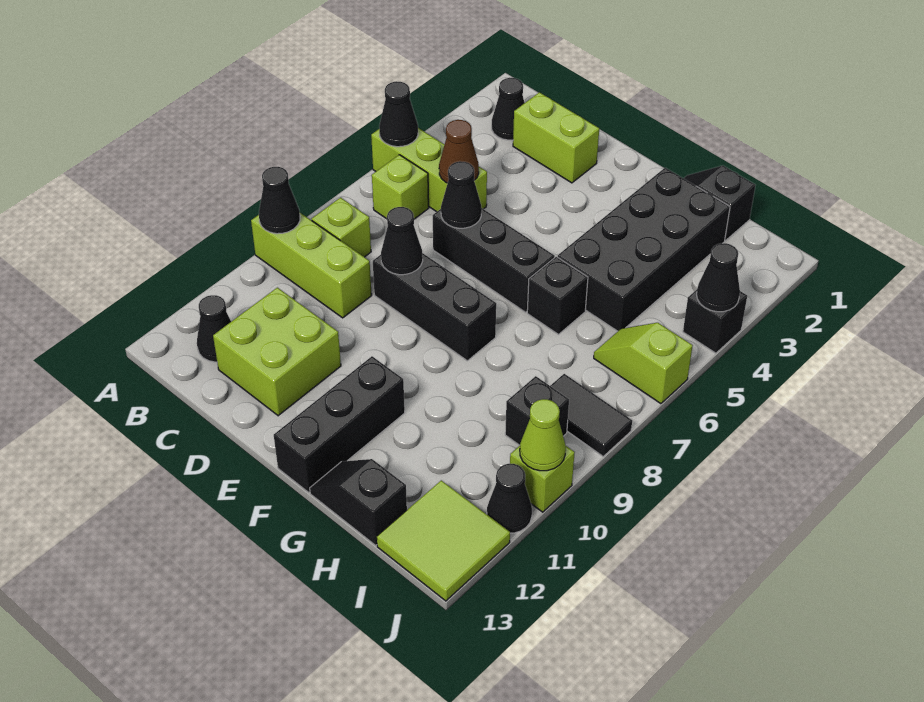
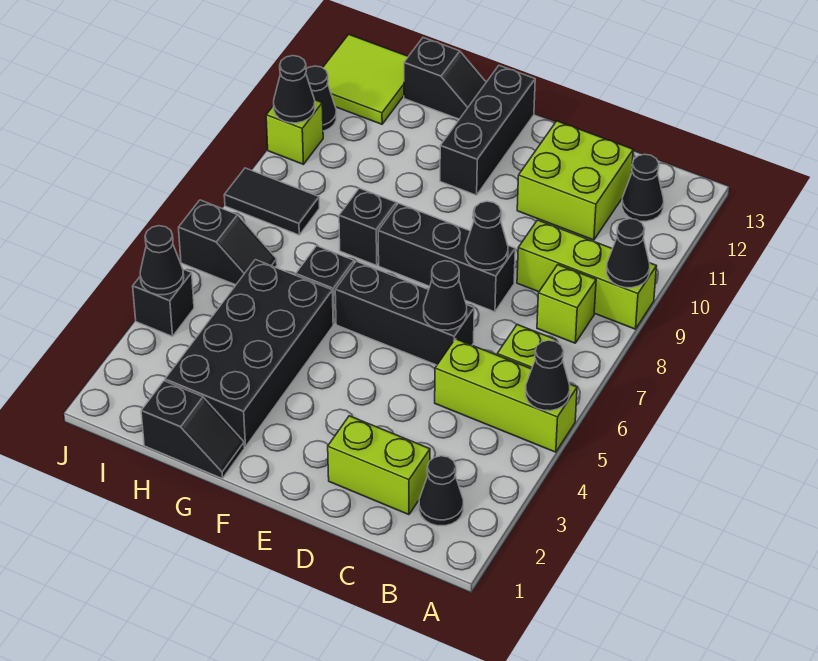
brown 1x1 cone [439,120,479,183] -> none
lime 1x2 slope [594,323,693,404] -> black 1x2 slope [179,200,277,285]
black 1x1 brick [505,376,569,445] -> black 1x1 brick moved to [339,188,396,265]
lime 1x1 cone [520,399,566,471] -> black 1x1 cone [274,56,315,123]

